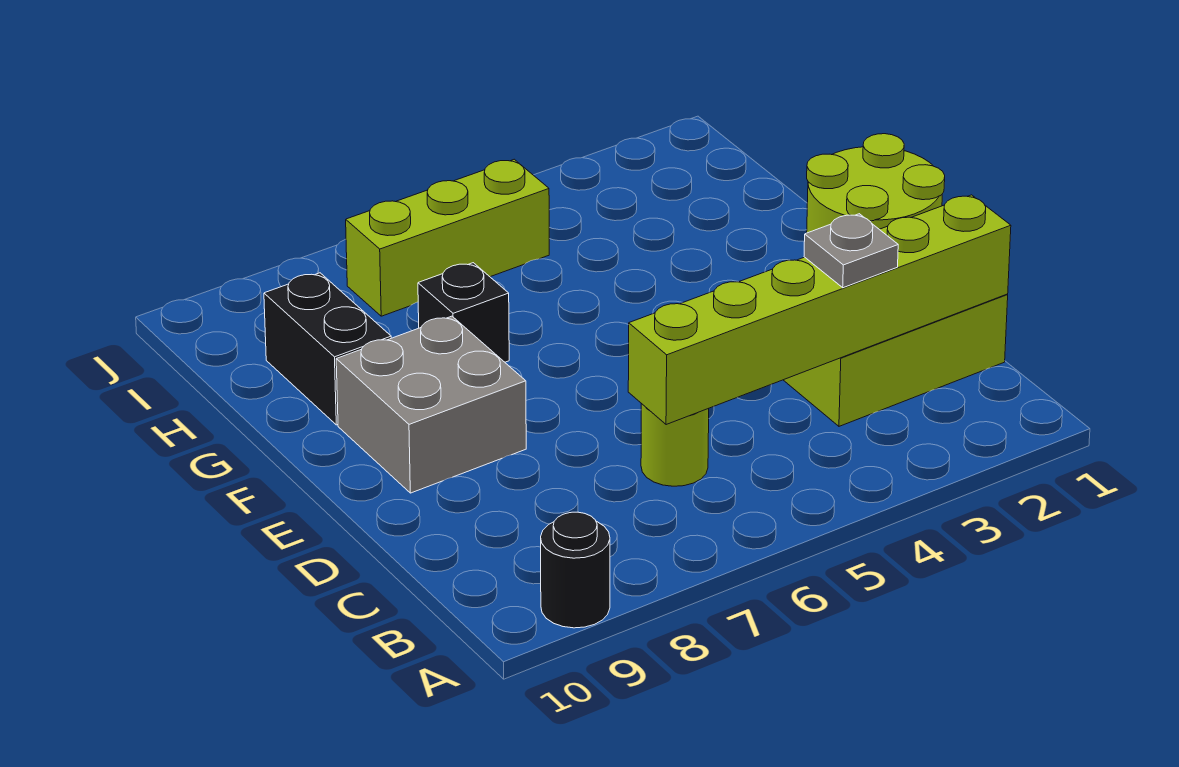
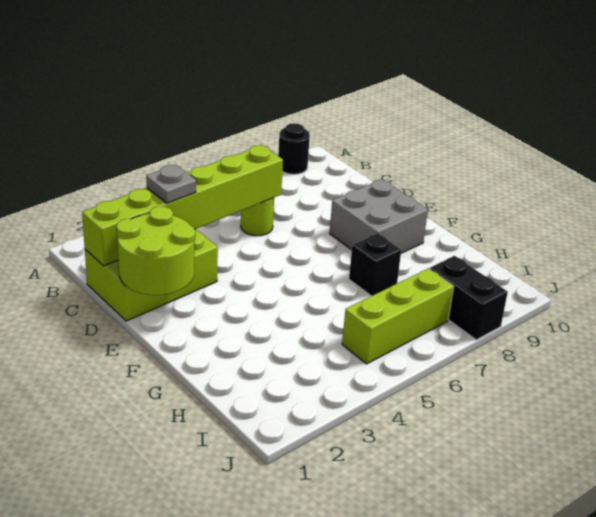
black 1x2 brick [264,273,391,425] -> black 1x2 brick moved to [430,256,508,340]

